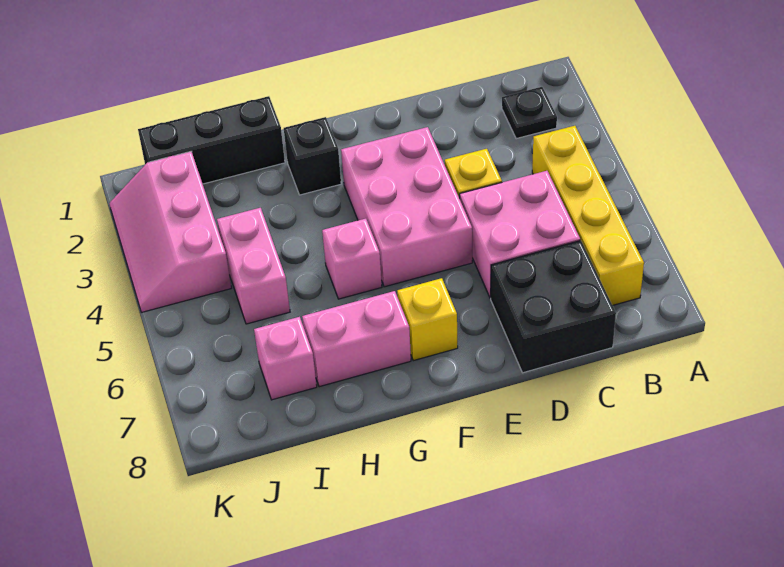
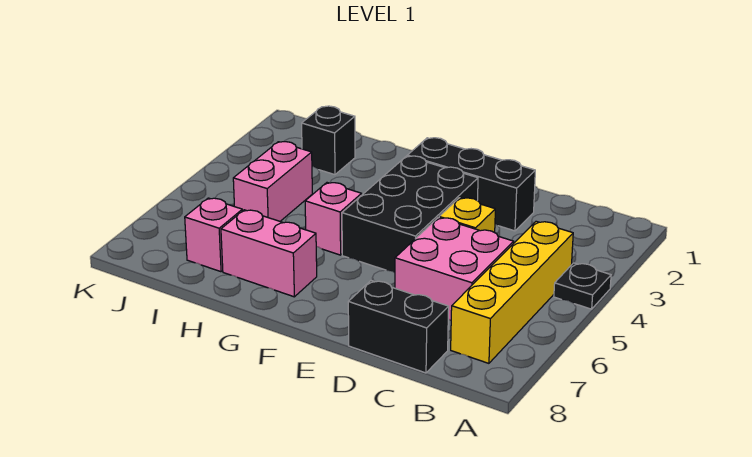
black 1x1 plate [502,87,557,139] -> black 1x1 plate moved to [554,263,611,309]
black 2x2 brick [491,241,616,373] -> black 1x2 brick [348,281,449,373]
pink 2x3 brick [341,127,472,287] -> black 2x3 brick [342,156,478,273]
yellow 1x1 brick [397,278,458,361] -> none
black 1x1 brick [284,117,341,195] -> black 1x1 brick moved to [302,106,355,175]
black 1x3 brick [138,96,285,184] -> black 1x3 brick moved to [407,138,535,231]
pink 2x3 slope [109,152,232,312] -> none

